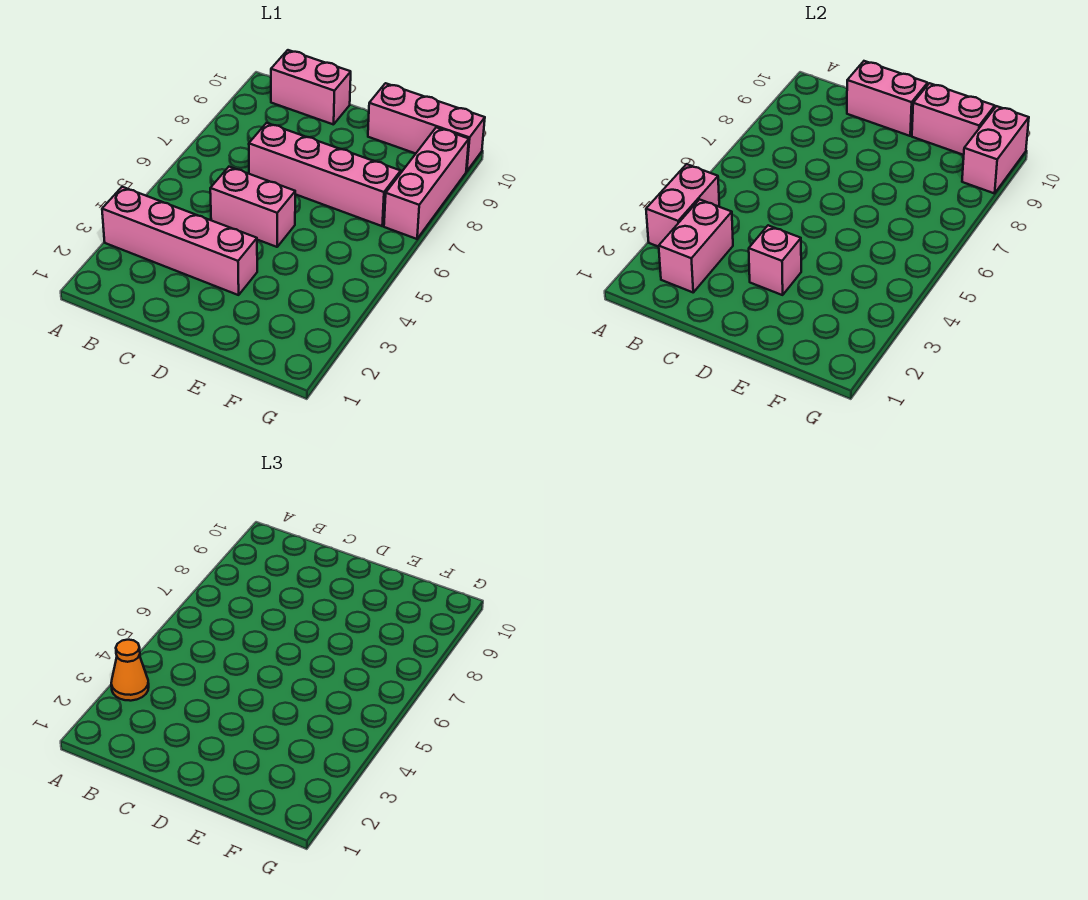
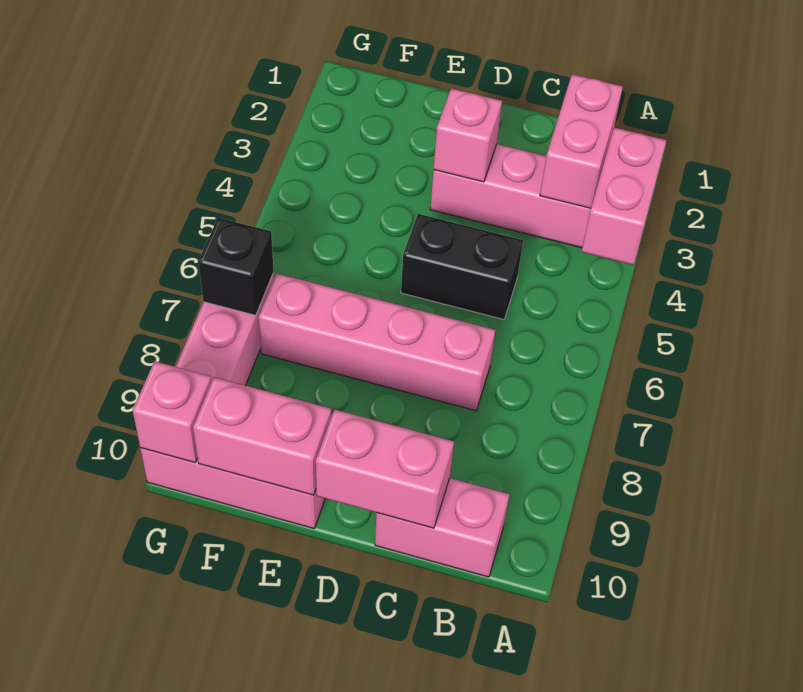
orange 1x1 cone [111,640,149,701] -> none
pink 1x2 brick [210,167,295,247] -> black 1x2 brick [401,214,523,319]
none -> black 1x1 brick [198,218,274,315]
pink 1x2 brick [962,106,1029,193] -> pink 1x1 brick [133,361,212,463]

